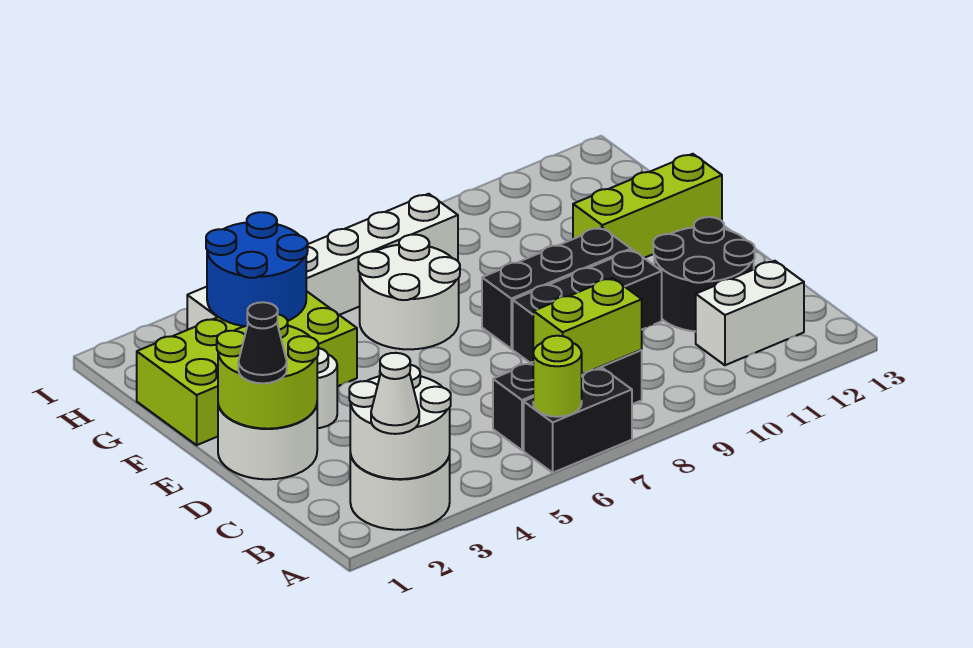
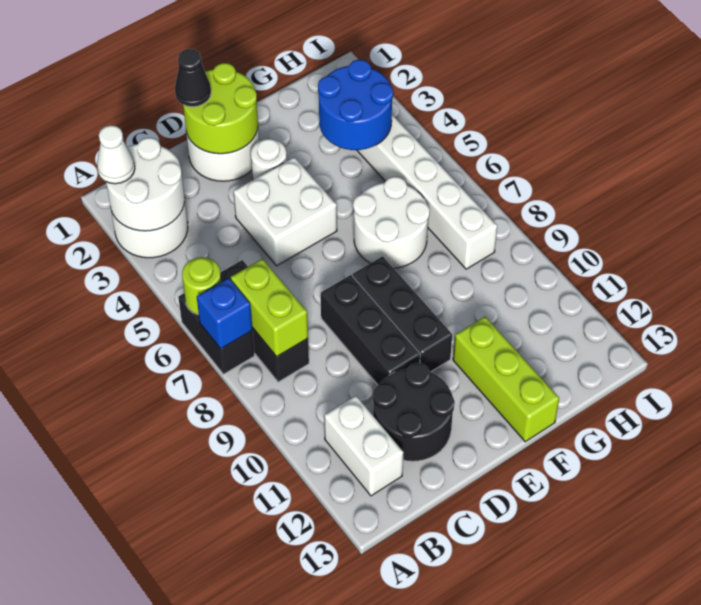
none -> blue 1x1 brick [197,278,252,349]
none -> white 2x2 brick [233,157,337,266]
lime 2x4 brick [137,291,357,445] -> none

